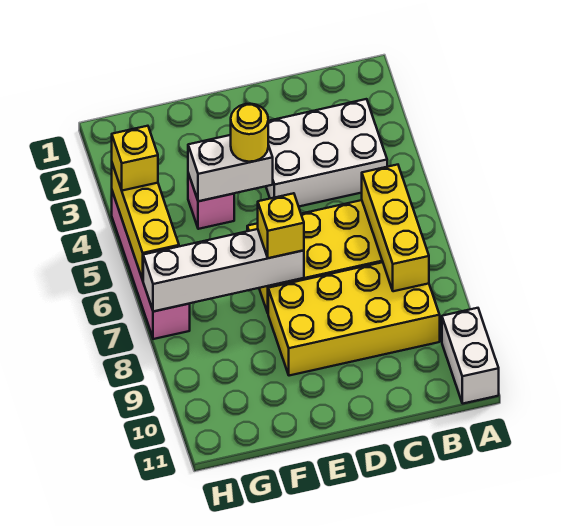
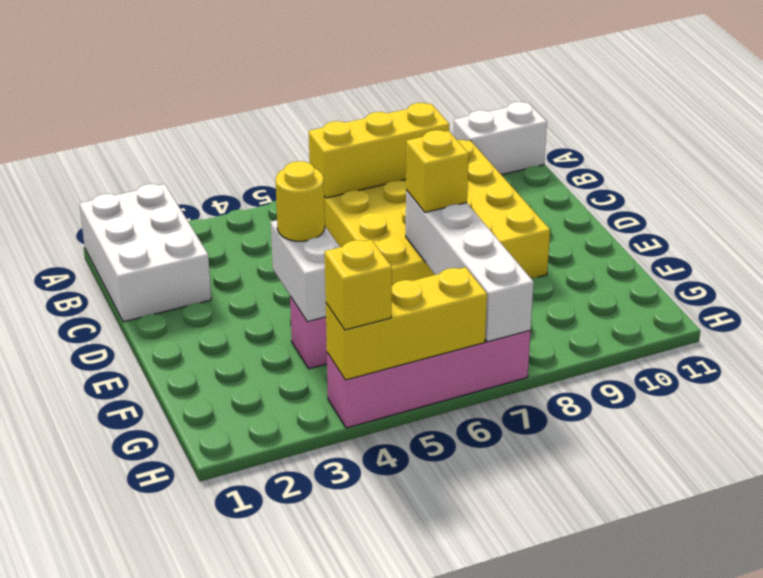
white 2x3 brick [266,99,387,206] -> white 2x3 brick moved to [79,184,211,322]

